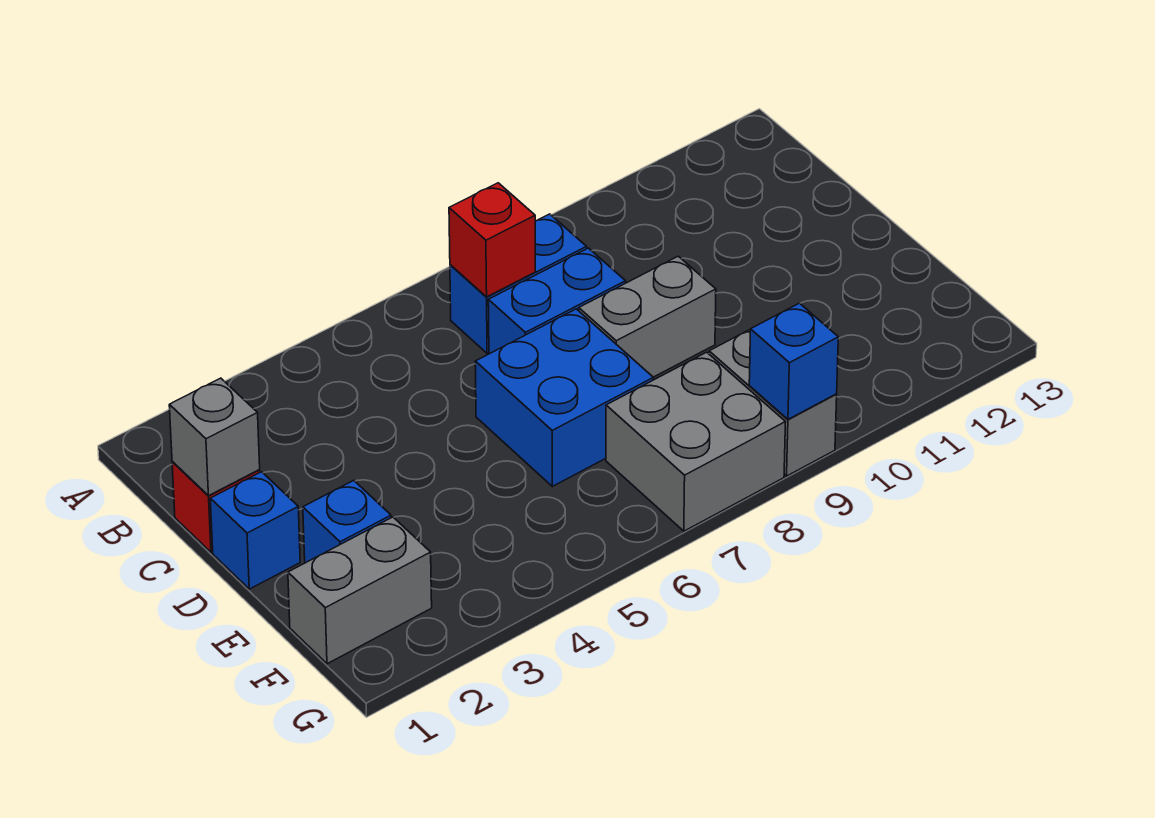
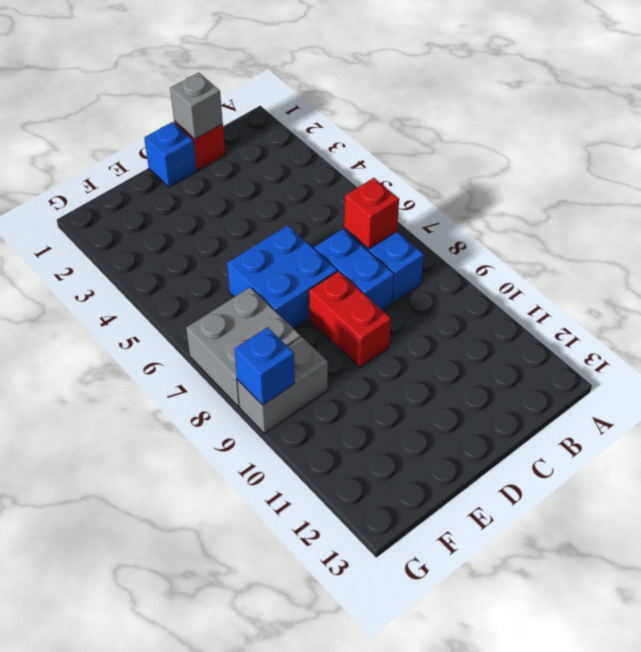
grey 1x2 brick [579,256,716,377] -> red 1x2 brick [309,271,391,368]
blue 1x1 brick [303,480,391,563] -> none
grey 1x2 brick [288,517,432,664] -> none

